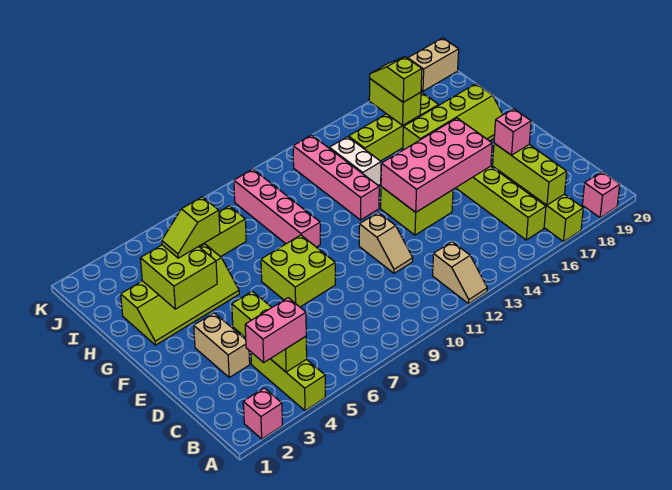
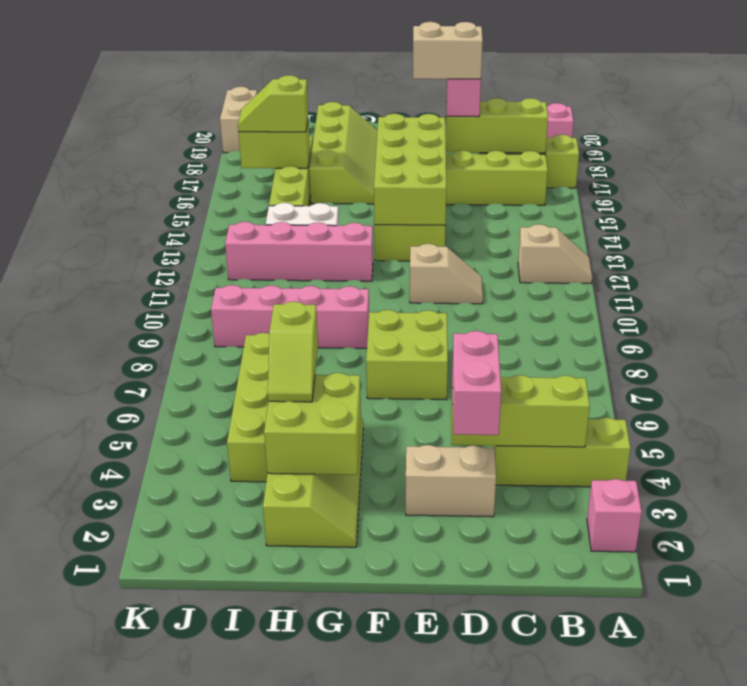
pink 1x2 brick [245,298,306,362] -> pink 1x2 brick moved to [452,331,501,435]
none -> tan 1x2 brick [413,22,483,79]
pink 2x4 brick [381,118,492,212] -> lime 2x4 brick [374,114,446,225]

